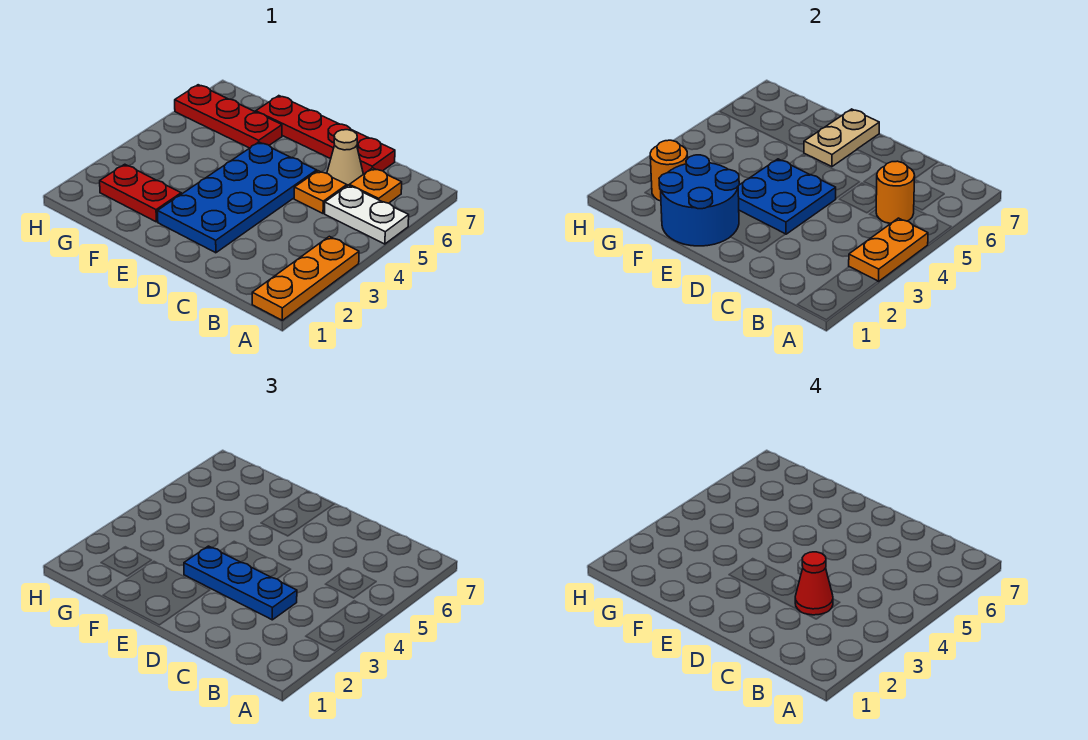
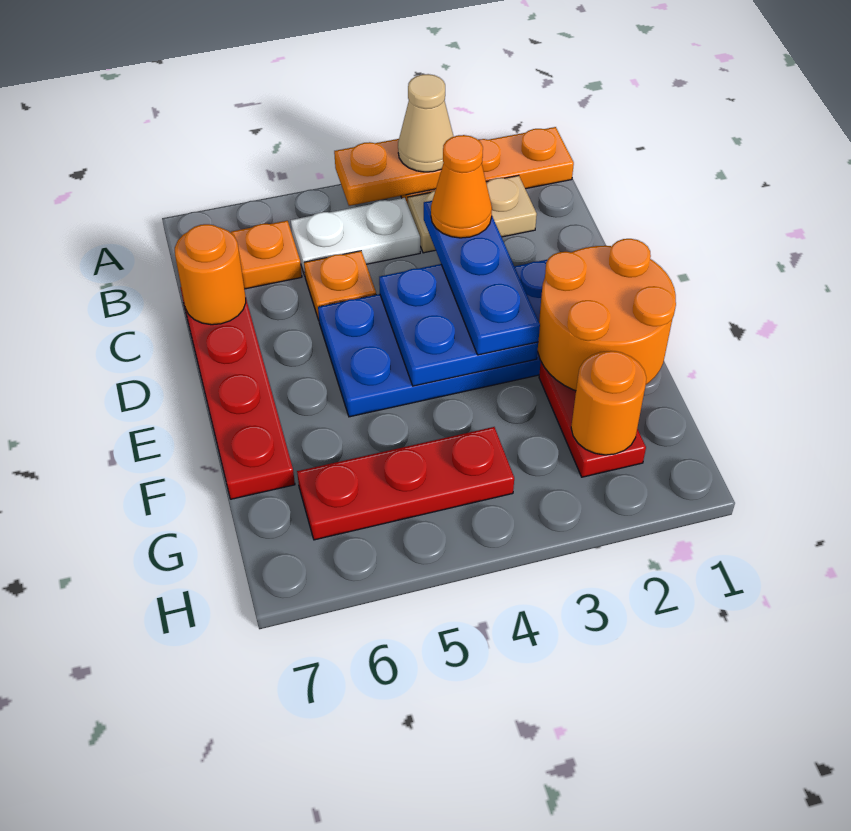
white 1x2 plate [325,185,409,244] -> white 1x2 plate turned to [291,198,420,275]
orange 1x1 round brick [876,161,915,223] -> orange 1x1 round brick moved to [175,224,246,325]
red 1x1 cone [795,552,833,615] -> orange 1x1 cone [431,135,492,238]
tan 1x1 cone [327,130,363,186] -> tan 1x1 cone moved to [398,74,454,172]
blue 2x2 round brick [659,155,739,246] -> orange 2x2 round brick [538,239,676,391]
tan 1x2 plate [804,109,879,167] -> tan 1x2 plate moved to [408,175,537,253]
red 1x3 plate [175,85,282,148] -> red 1x3 plate turned to [297,427,514,540]

